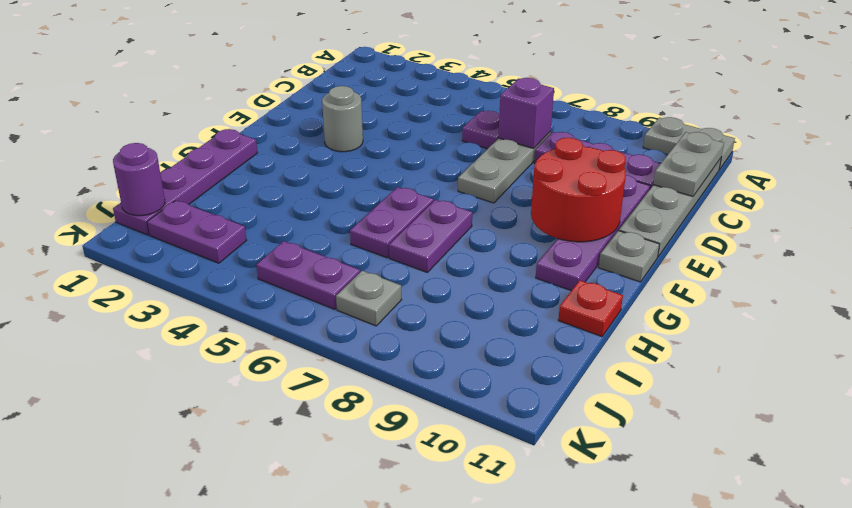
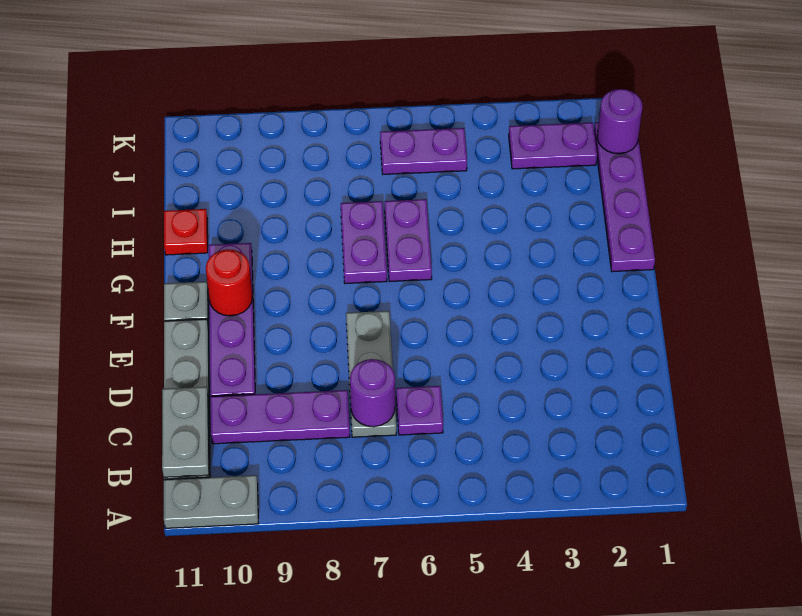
purple 1x1 brick [498,78,554,148] -> purple 1x1 round brick [350,359,395,427]
grey 1x1 round brick [322,86,363,152] -> none
red 2x2 round brick [531,138,626,242] -> red 1x1 round brick [206,249,252,316]
grey 1x1 plate [336,271,402,326] -> none

